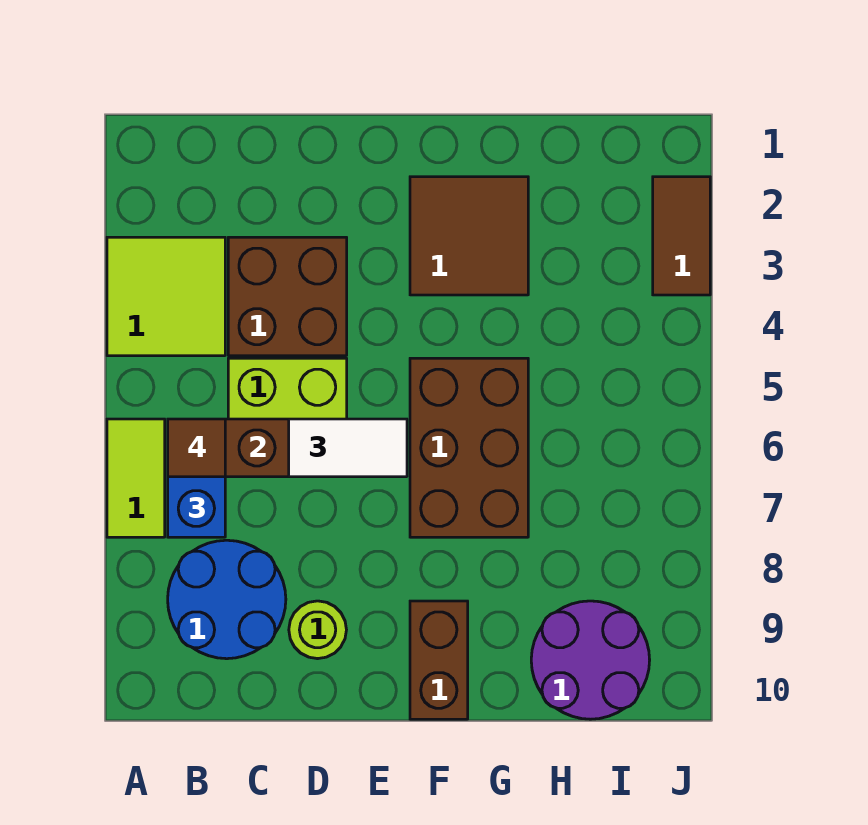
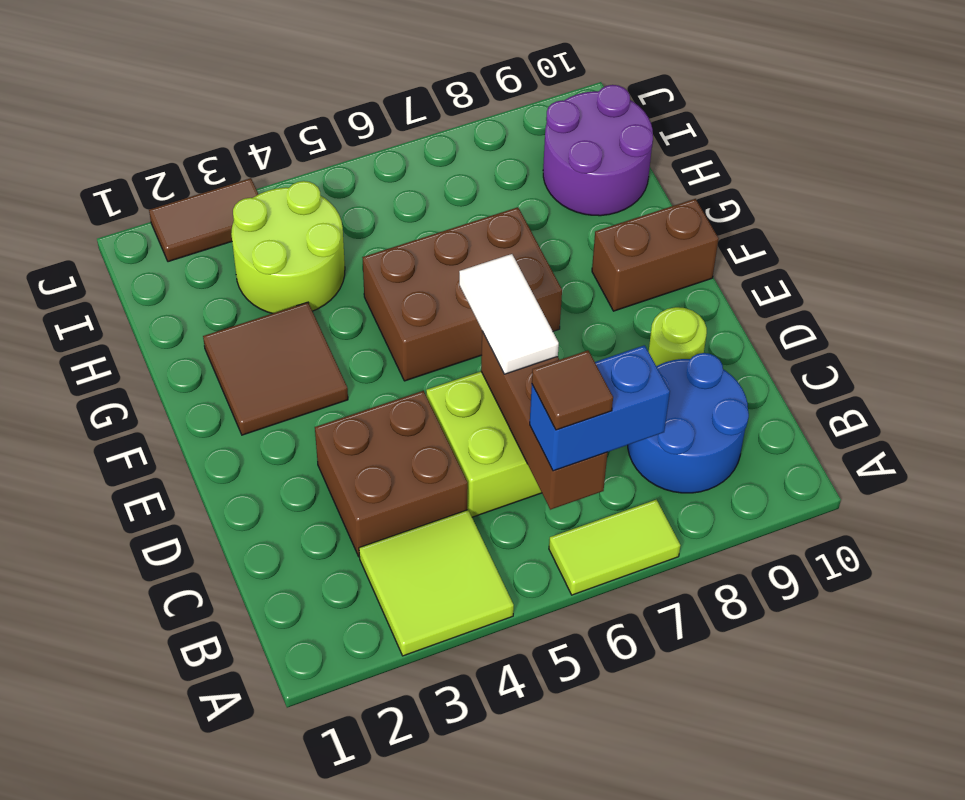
none -> lime 2x2 round brick [231,181,345,313]

